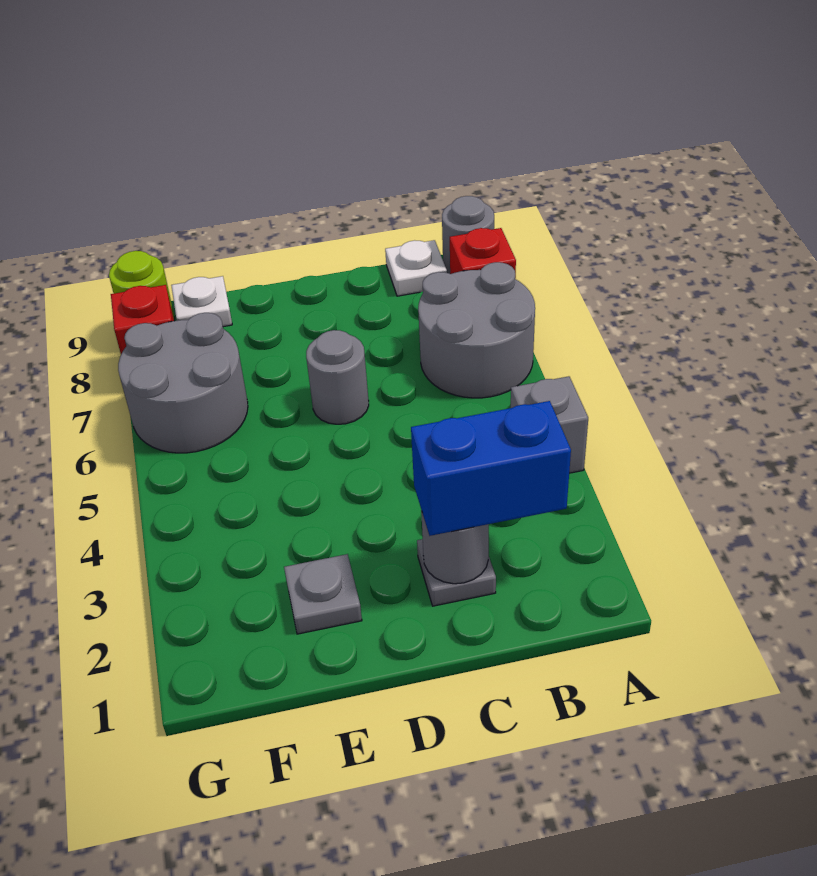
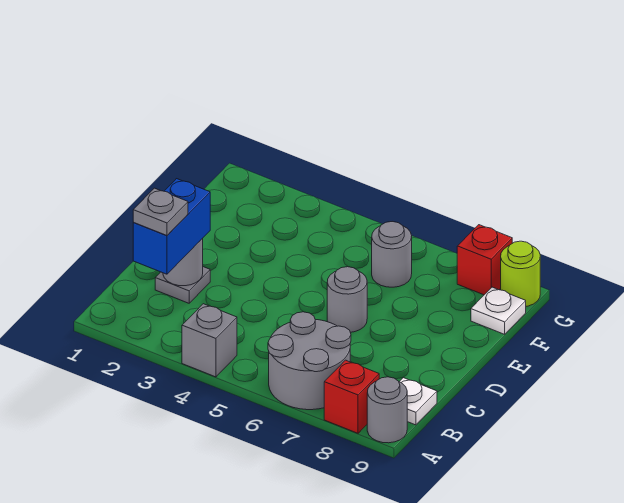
grey 1x1 plate [284,554,362,634] -> grey 1x1 plate moved to [133,188,188,235]
grey 2x2 round brick [118,313,248,453] -> grey 1x1 round brick [372,222,412,287]

